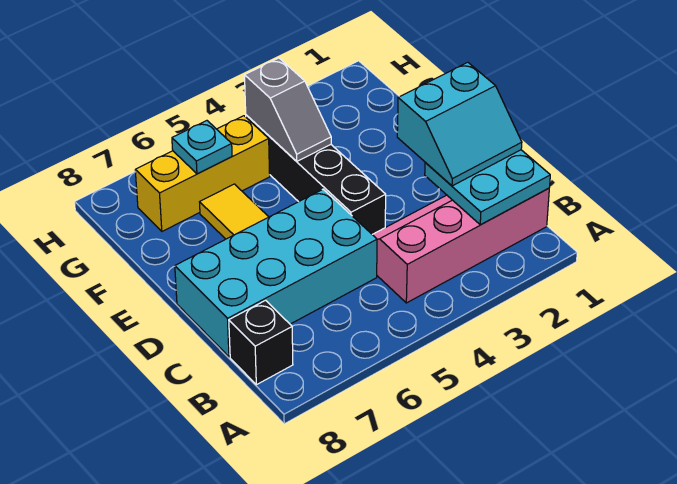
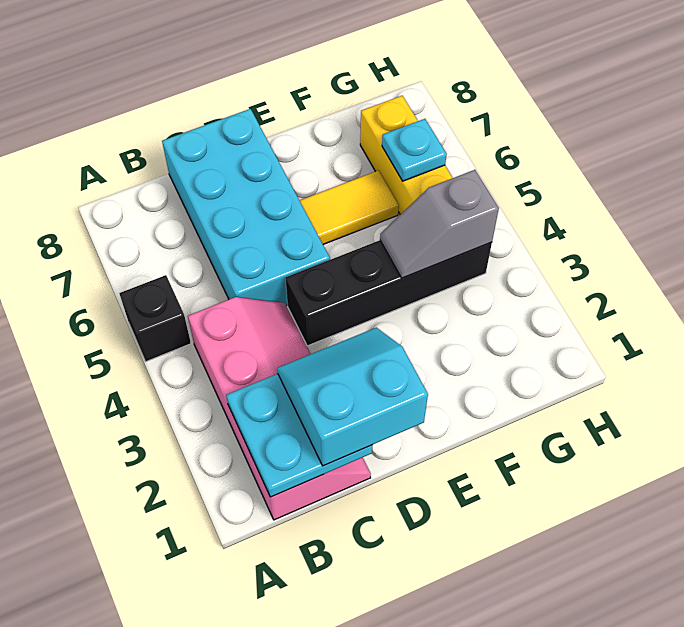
black 1x1 brick [229,300,293,385] -> black 1x1 brick moved to [119,275,191,362]
cyan 2x2 slope [397,62,522,186] -> cyan 2x2 slope turned to [277,328,428,466]

